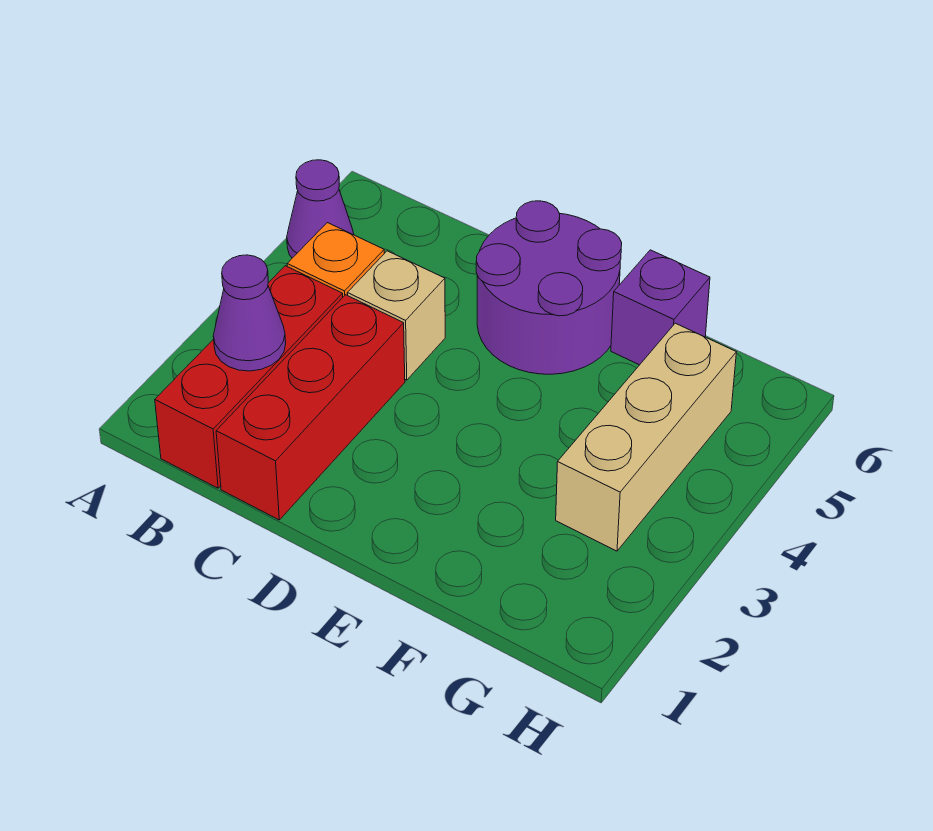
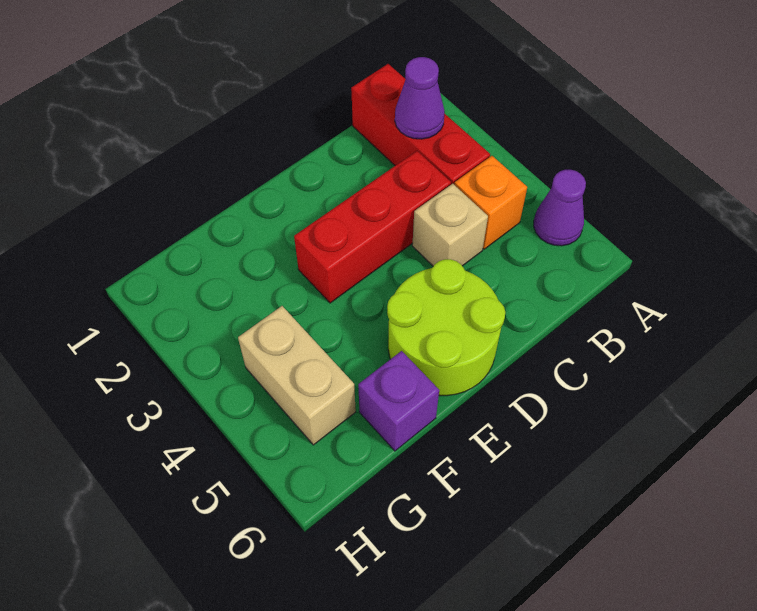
red 1x3 brick [216,295,405,520] -> red 1x3 brick turned to [294,151,451,303]
purple 2x2 round brick [476,201,622,374] -> lime 2x2 round brick [387,259,505,396]
tan 1x3 brick [556,323,736,551] -> tan 1x2 brick [238,306,356,445]

